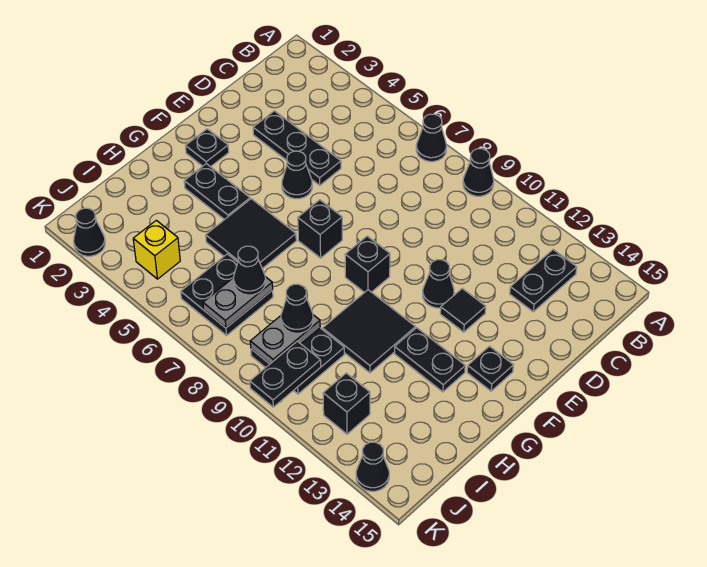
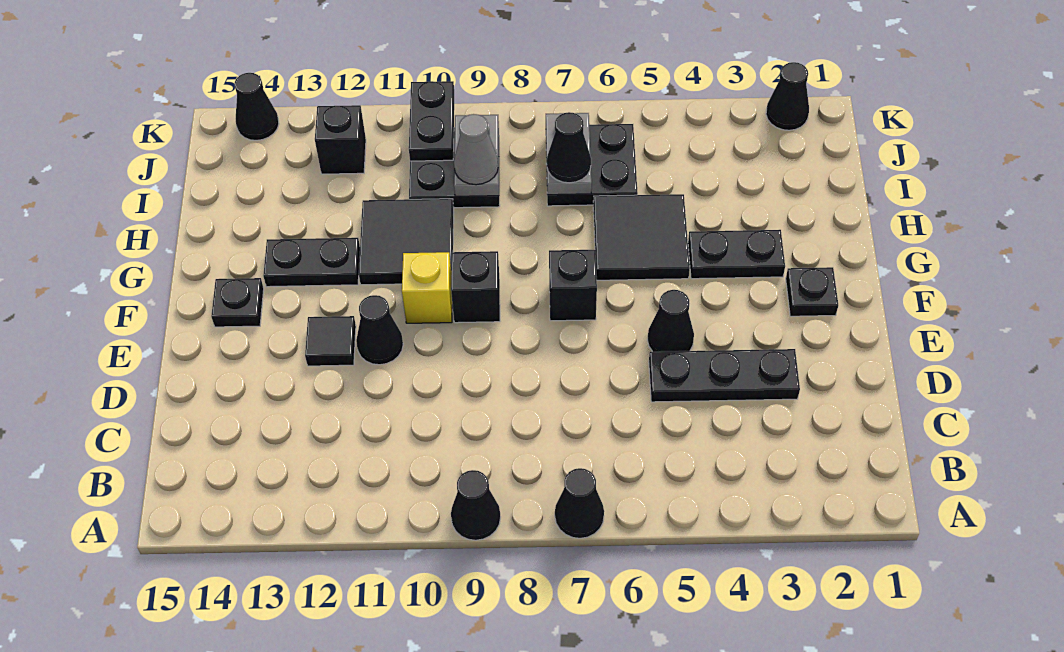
black 1x2 plate [510,250,577,312] -> none
black 1x1 cone [281,284,313,333] -> grey 1x1 cone [454,114,498,185]
yellow 1x1 brick [133,220,180,279] -> yellow 1x1 brick moved to [402,252,452,323]

